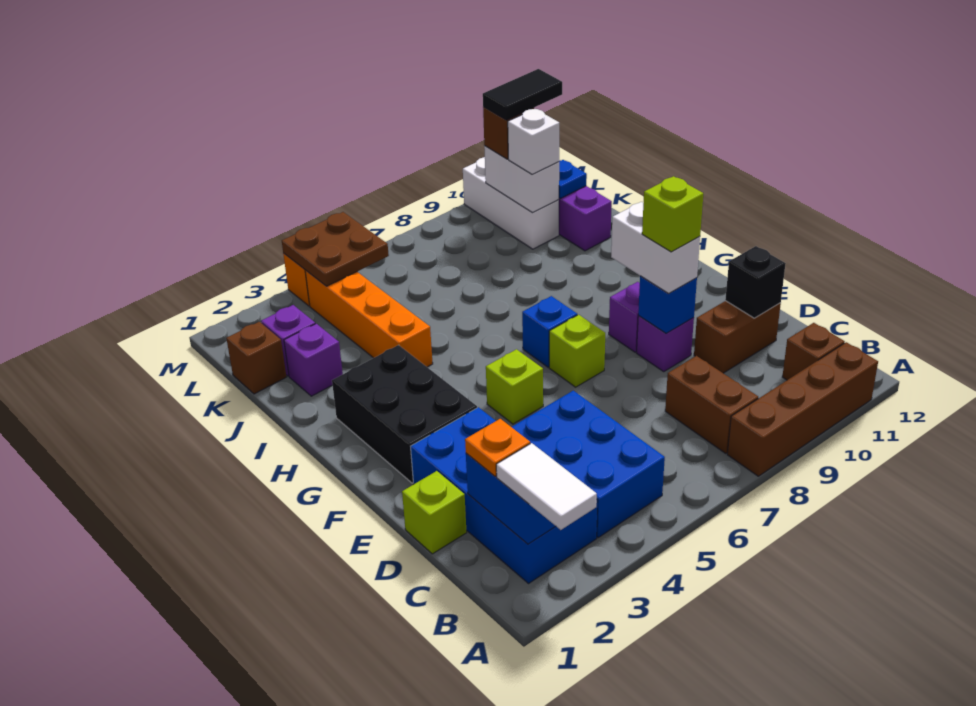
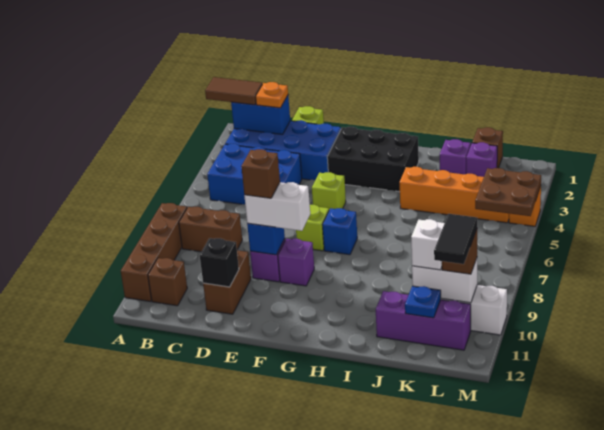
white 1x2 tile [496,443,597,530] -> brown 1x2 tile [205,77,262,105]
lime 1x1 brick [642,176,703,252] -> brown 1x1 brick [241,149,280,198]

